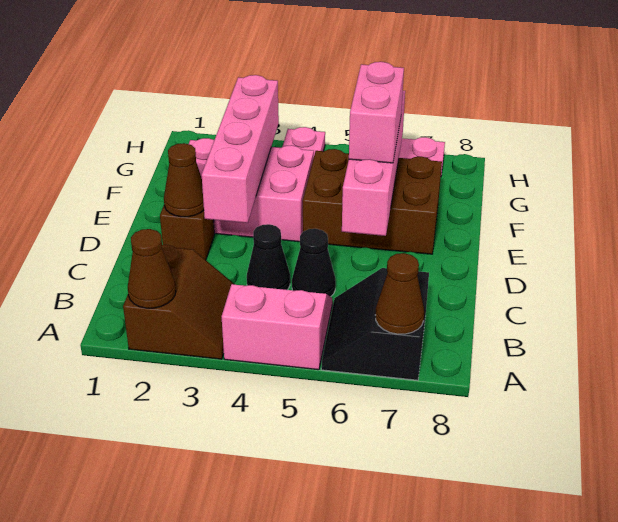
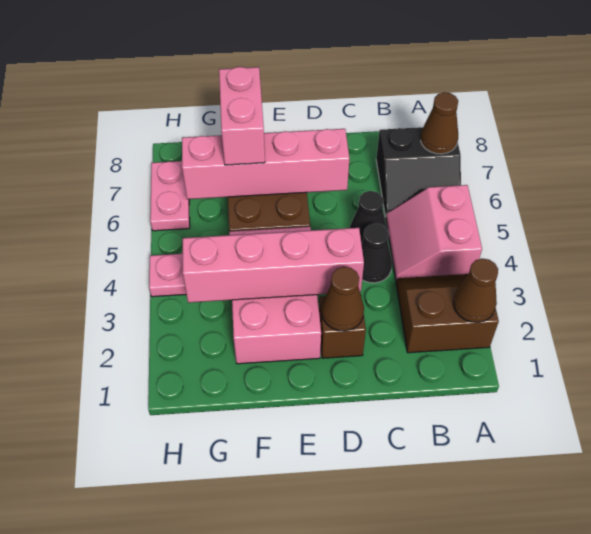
pink 1x2 brick [349,62,404,163] -> pink 1x2 brick turned to [219,67,265,165]

